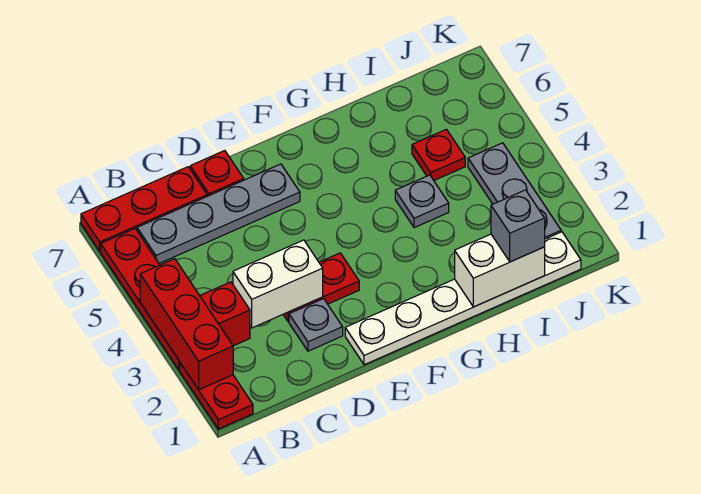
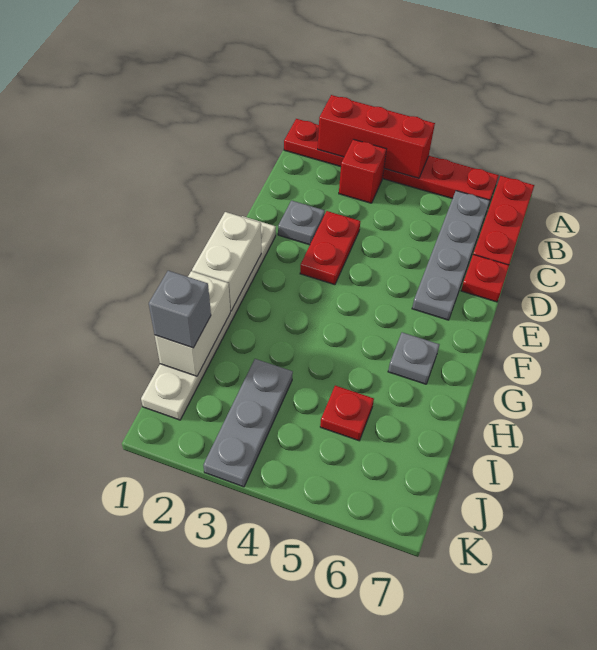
white 1x2 brick [233,240,323,328] -> white 1x2 brick moved to [192,212,261,311]
grey 1x1 plate [395,175,449,228] -> grey 1x1 plate moved to [388,332,440,384]
grey 1x3 plate [468,143,561,239] -> grey 1x3 plate turned to [203,359,293,487]

